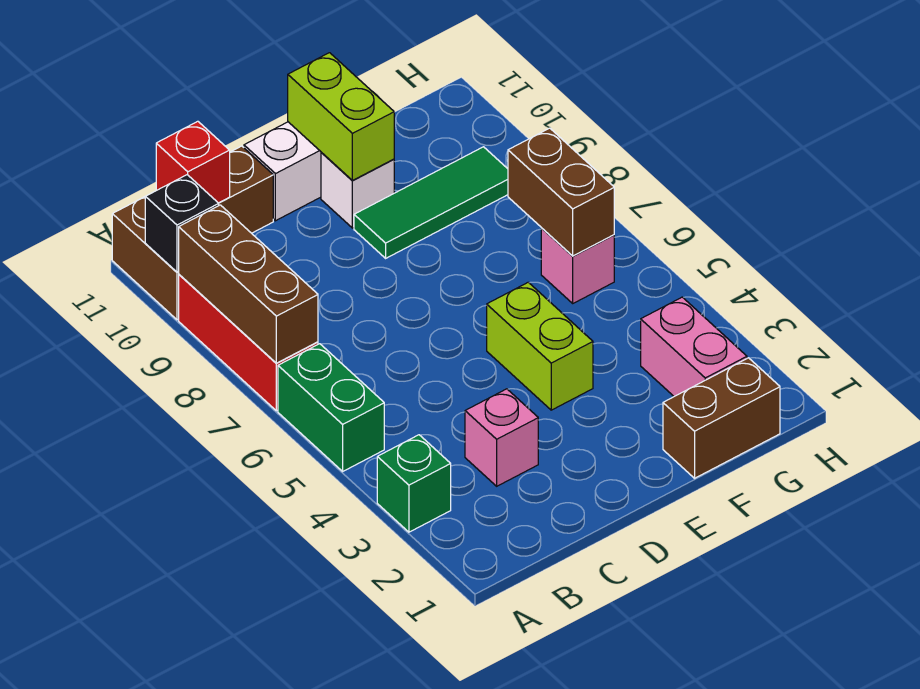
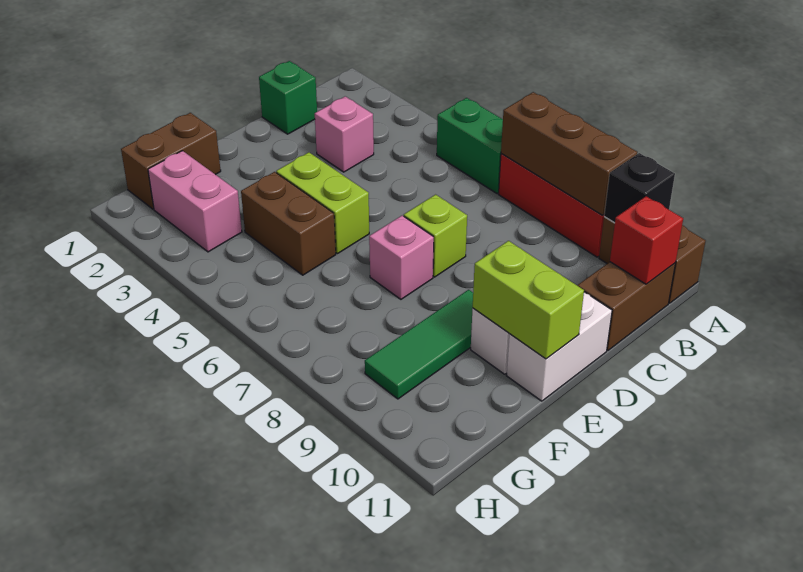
green 1x1 brick [377,435,451,532] -> green 1x1 brick moved to [259,61,317,134]
none -> lime 1x1 brick [404,195,467,277]
pink 1x1 brick [541,228,614,303] -> pink 1x1 brick moved to [369,216,434,299]
brown 1x2 brick [508,128,614,256] -> brown 1x2 brick moved to [241,172,336,275]

